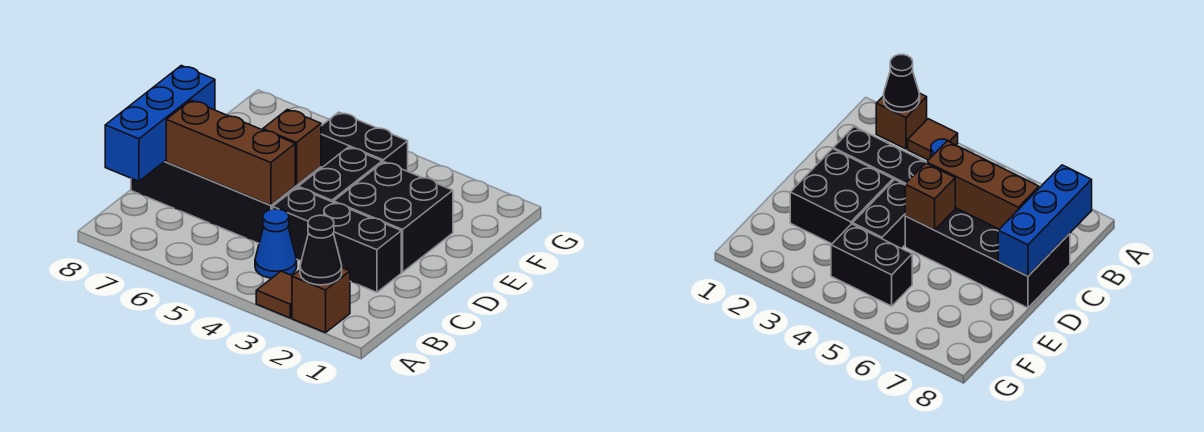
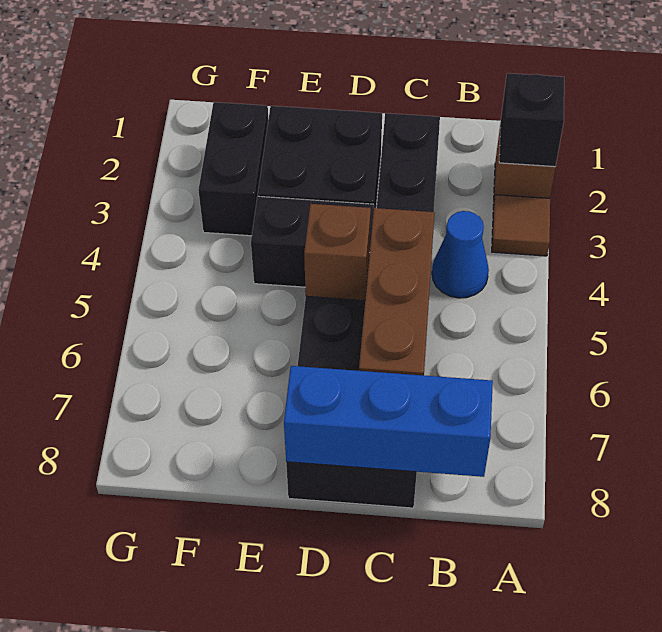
black 1x1 cone [300,215,342,285] -> black 1x1 brick [499,73,564,167]
black 1x2 brick [321,112,408,171] -> black 1x2 brick moved to [198,102,268,236]

